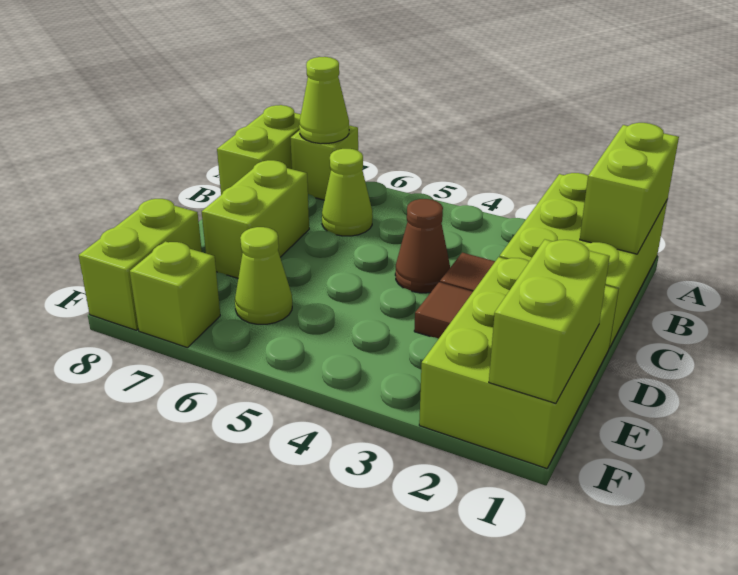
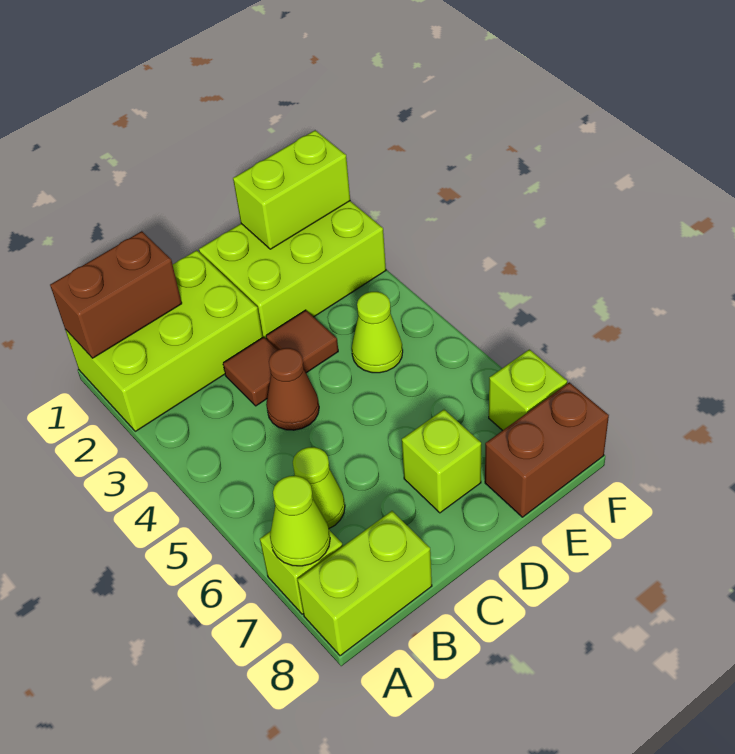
lime 1x2 brick [580,123,679,254] -> brown 1x2 brick [50,231,182,358]
lime 1x2 brick [202,160,309,278] -> lime 1x1 brick [402,410,481,513]
lime 1x1 cone [235,227,292,324] -> lime 1x1 cone moved to [352,292,403,373]
lime 1x2 brick [79,199,202,330] -> brown 1x2 brick [485,382,609,517]

